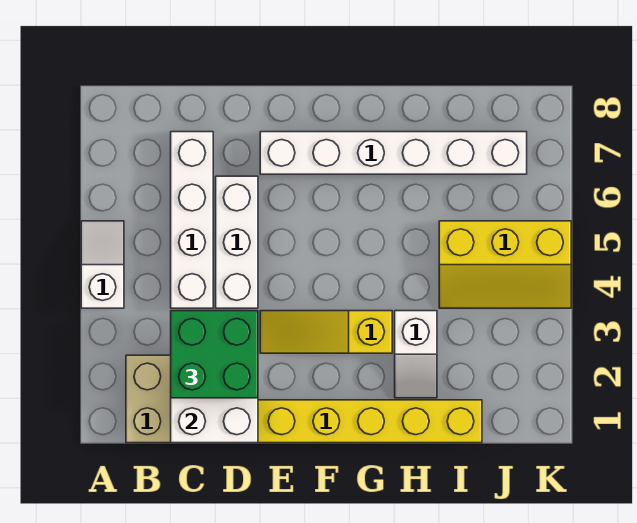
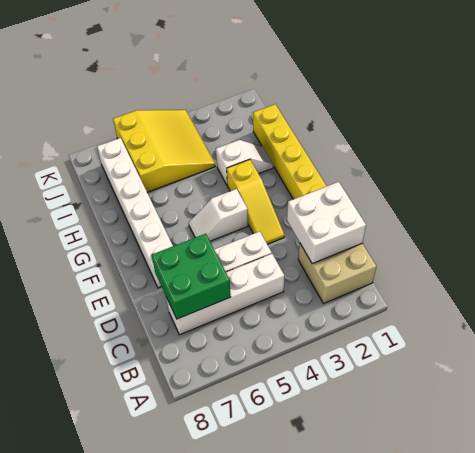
white 1x2 slope [81,221,124,308] -> white 1x2 slope moved to [189,189,248,241]
green 2x2 brick [171,311,258,398] -> green 2x2 brick moved to [152,234,231,319]
yellow 2x3 slope [439,221,571,308] -> yellow 3x3 slope [113,110,215,192]

